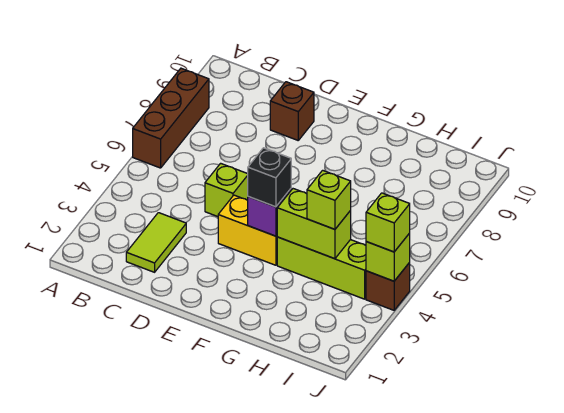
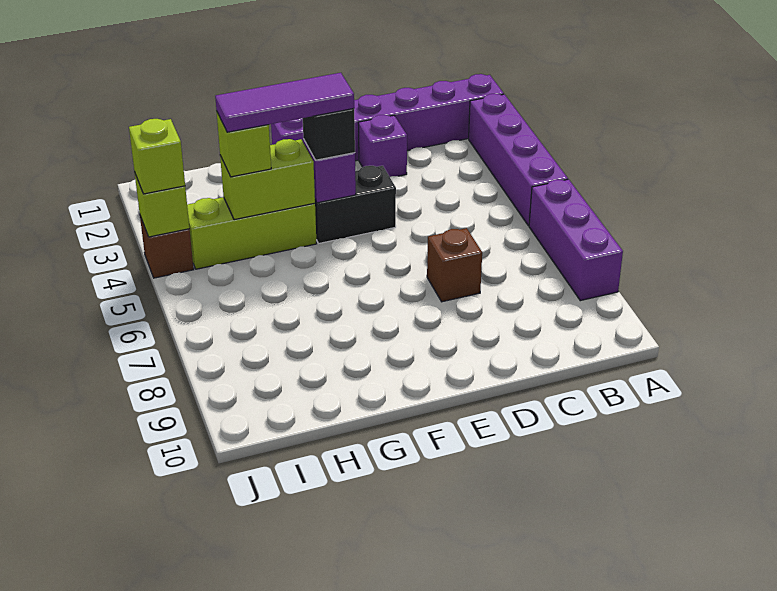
none -> purple 1x6 brick [271,74,504,161]
none -> purple 1x4 brick [469,94,568,226]
brown 1x3 brick [133,68,209,168] -> purple 1x3 brick [529,179,623,301]
lime 1x2 tile [126,213,186,272] -> none
none -> purple 1x1 brick [358,115,407,177]
lime 1x1 brick [205,163,248,217] -> none
brown 1x1 brick [270,82,314,140] -> brown 1x1 brick moved to [427,228,482,302]
yellow 1x2 brick [218,195,277,265] -> black 1x2 brick [315,166,396,243]
none -> purple 1x3 tile [215,73,354,132]

